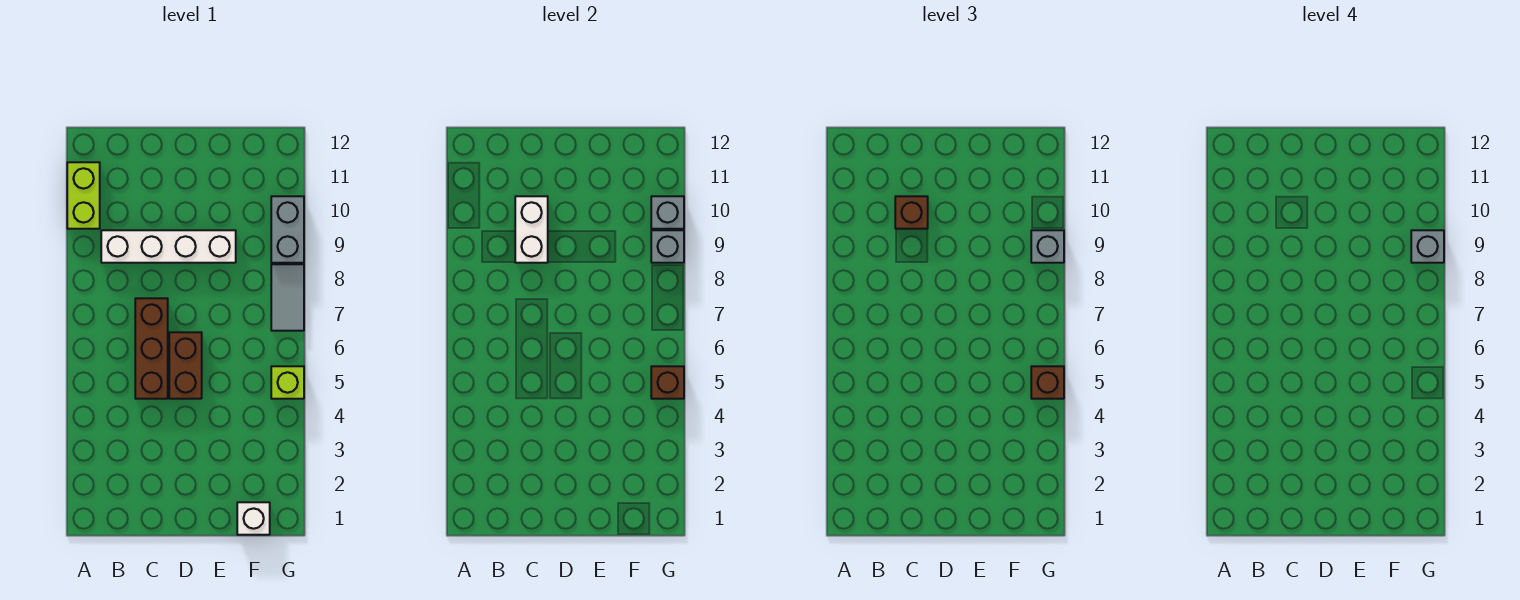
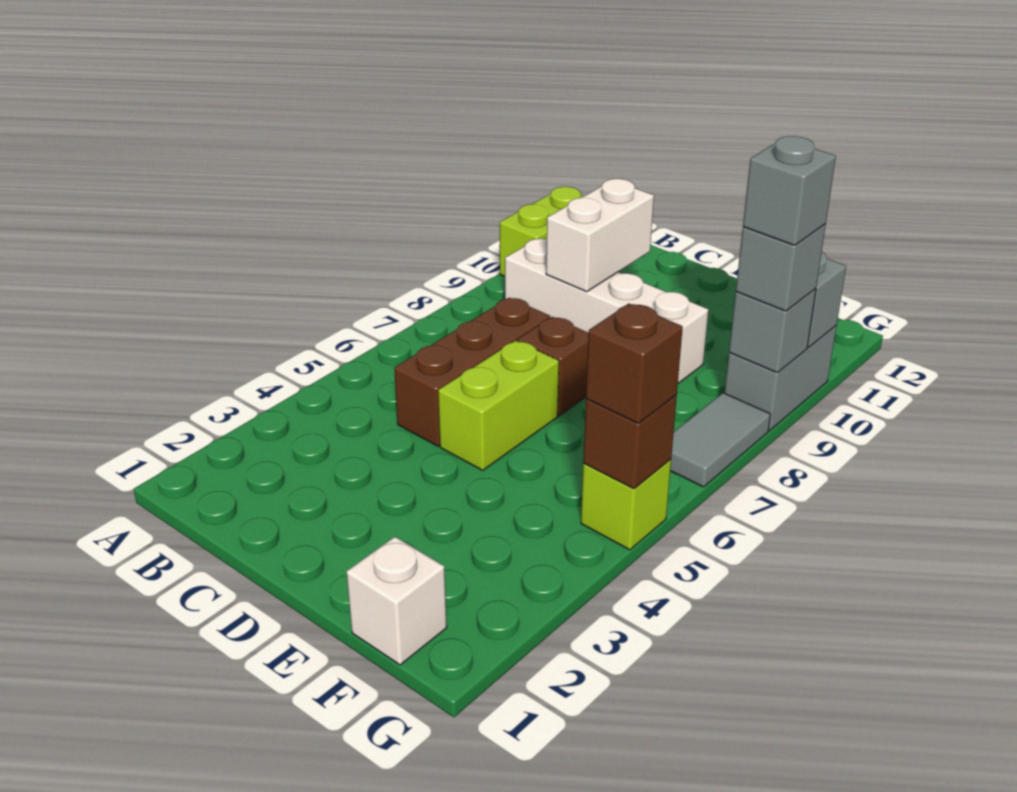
brown 1x1 brick [895,196,928,229] -> brown 1x1 brick moved to [517,317,588,416]
brown 1x2 brick [169,332,202,399] -> lime 1x2 brick [438,340,559,470]

